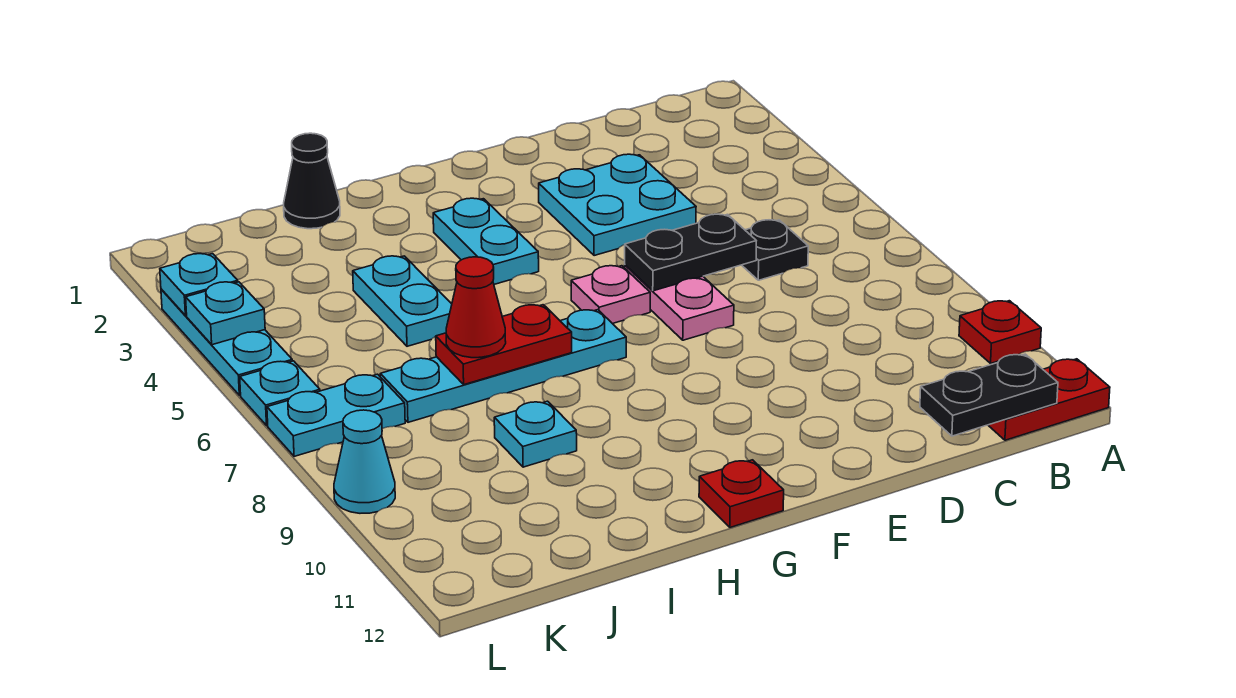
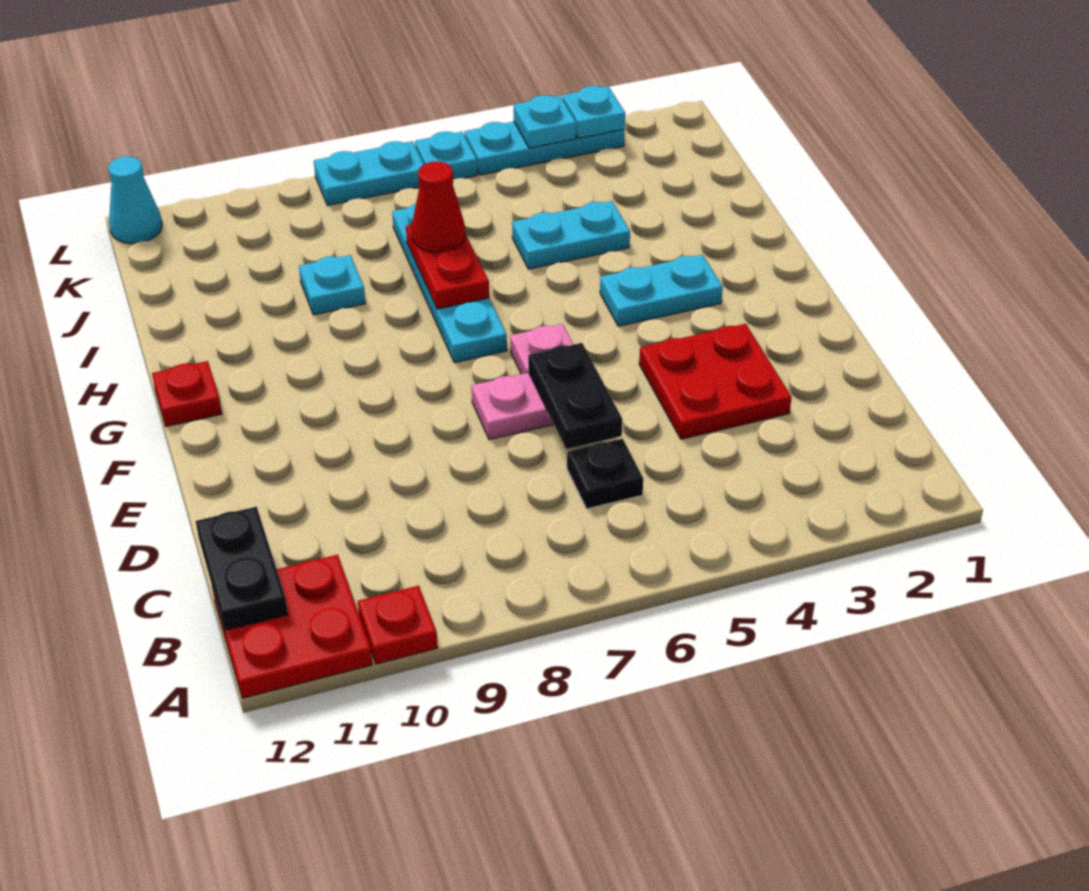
red 1x2 plate [988,359,1110,440] -> red 2x2 plate [212,555,372,698]
cyan 2x2 plate [539,154,696,256] -> red 2x2 plate [639,324,791,439]
black 1x1 cone [284,133,340,229] -> none
cyan 1x2 plate [267,374,405,456] -> cyan 1x2 plate turned to [314,141,424,205]
cyan 1x1 cone [334,410,395,513] -> cyan 1x1 cone moved to [108,156,162,244]

